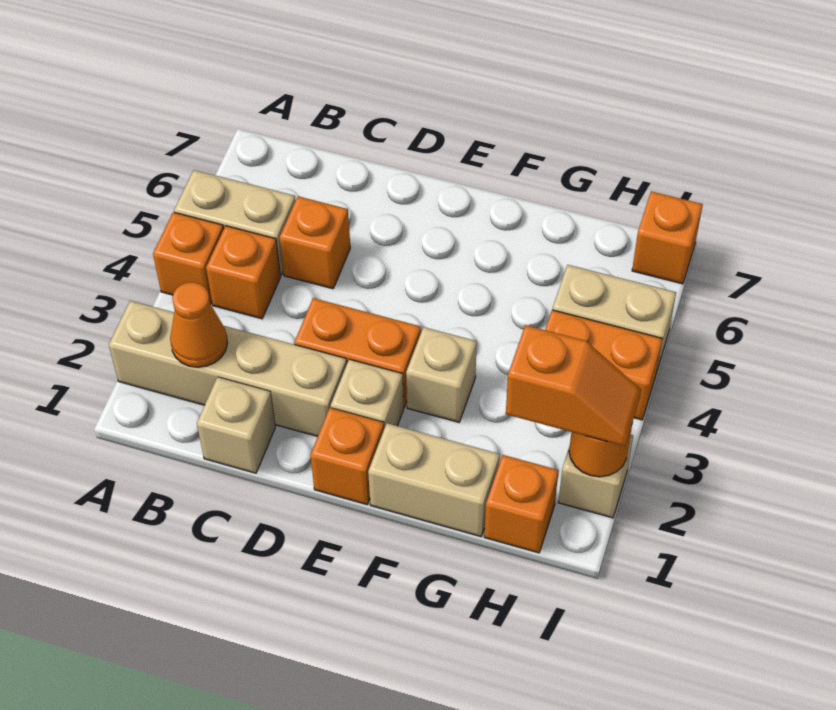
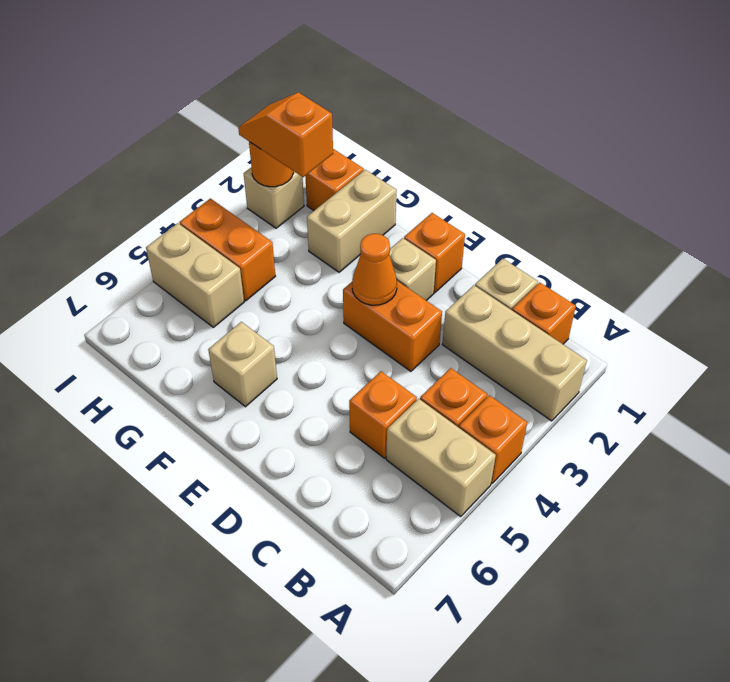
tan 1x4 brick [109,301,347,436] -> tan 1x3 brick [443,285,587,421]
orange 1x1 cone [170,282,227,367] -> orange 1x1 cone moved to [352,234,397,305]
tan 1x2 brick [368,423,500,536] -> tan 1x2 brick turned to [307,170,397,272]
tan 1x1 brick [406,327,477,422] -> tan 1x1 brick moved to [208,322,277,407]
orange 1x1 brick [632,191,703,284] -> orange 1x1 brick moved to [512,282,576,344]

